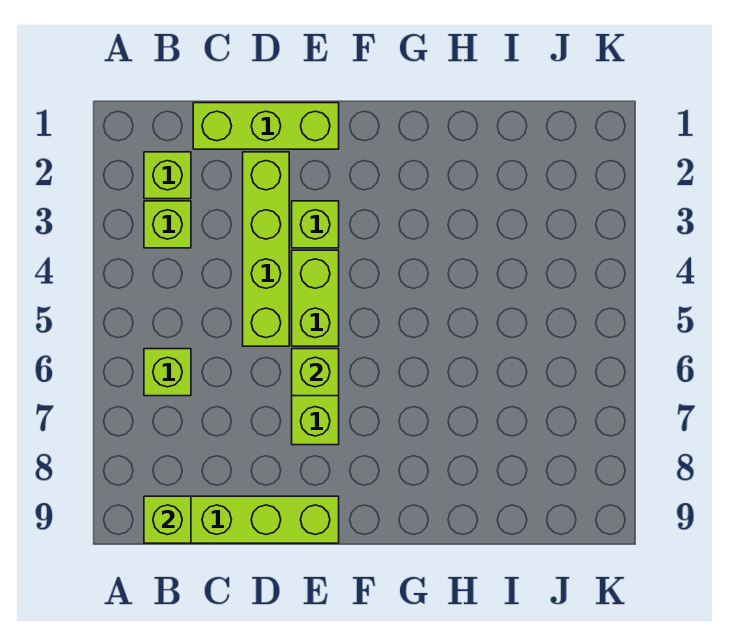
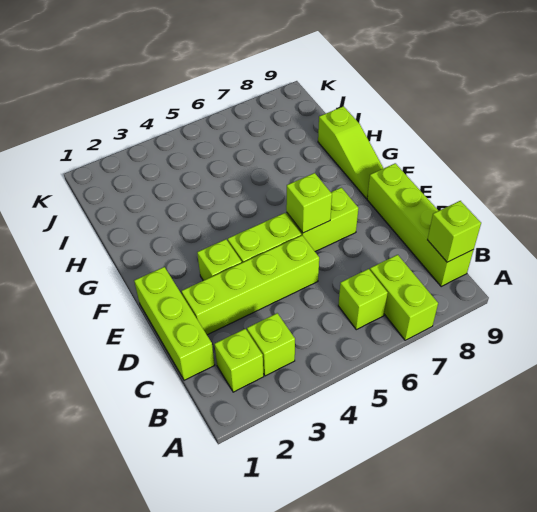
none -> lime 1x2 brick [370,255,438,340]
none -> lime 1x3 slope [318,106,383,199]

